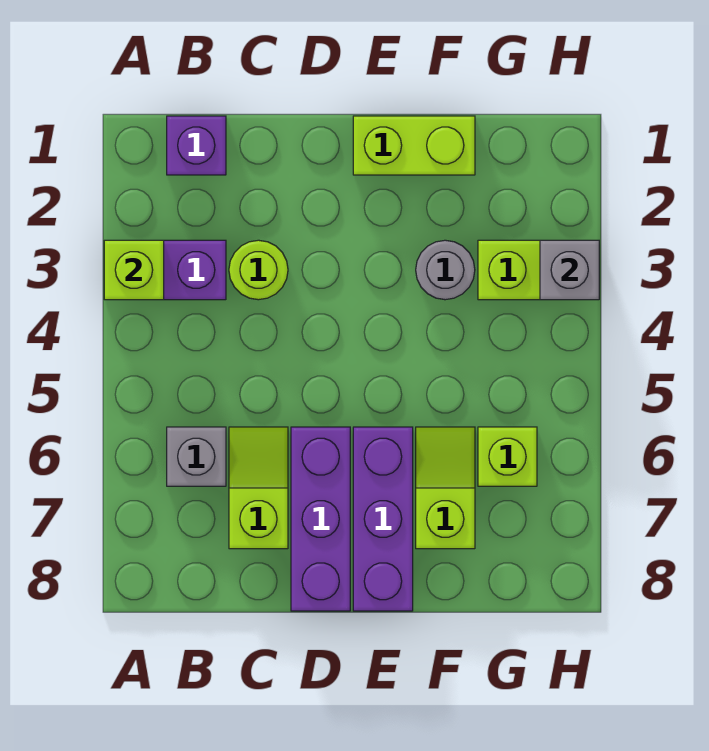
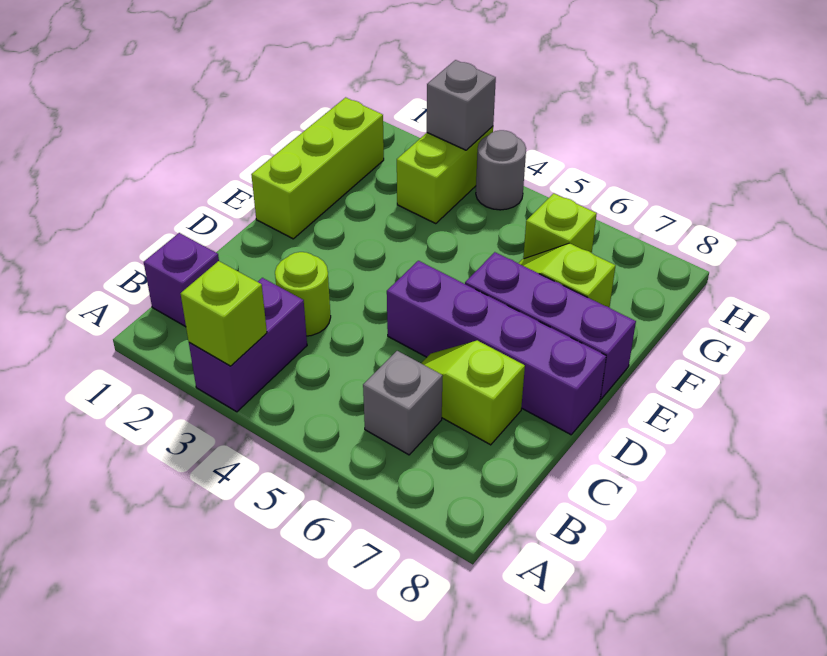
purple 1x3 brick [291,427,350,611] -> purple 1x4 brick [387,261,606,435]
lime 1x2 brick [353,116,475,175] -> lime 1x3 brick [251,97,384,239]
grey 1x1 round brick [416,240,475,300] -> grey 1x1 round brick moved to [476,130,526,210]

